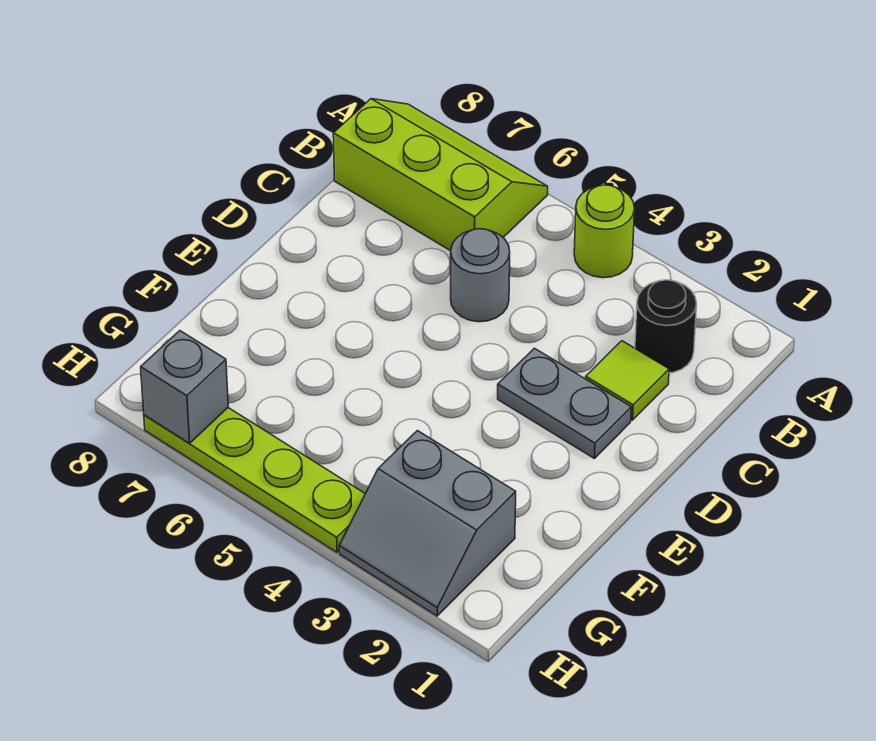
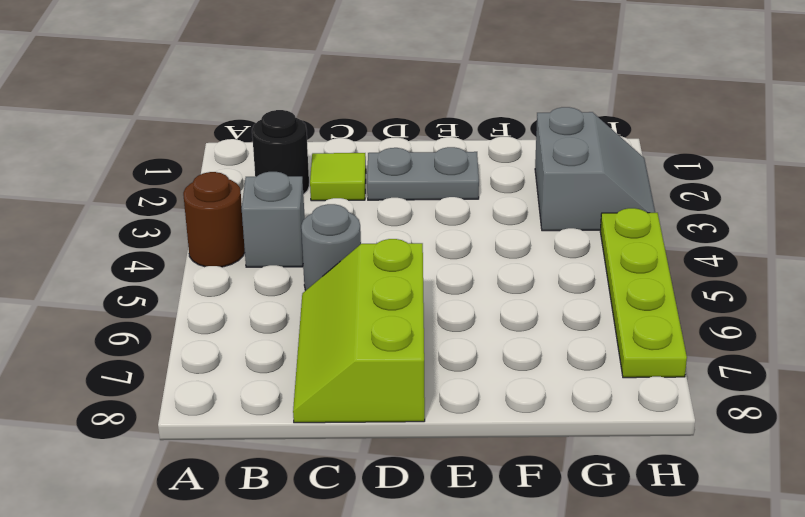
lime 1x1 round brick [574,185,635,278] -> brown 1x1 round brick [183,172,245,267]
lime 2x3 slope [333,99,548,251] -> lime 2x3 slope moved to [293,239,425,423]
grey 1x2 plate [498,348,631,458] -> grey 1x2 plate turned to [367,147,479,200]
grey 1x1 brick [141,331,228,443] -> grey 1x1 brick moved to [242,172,305,267]

